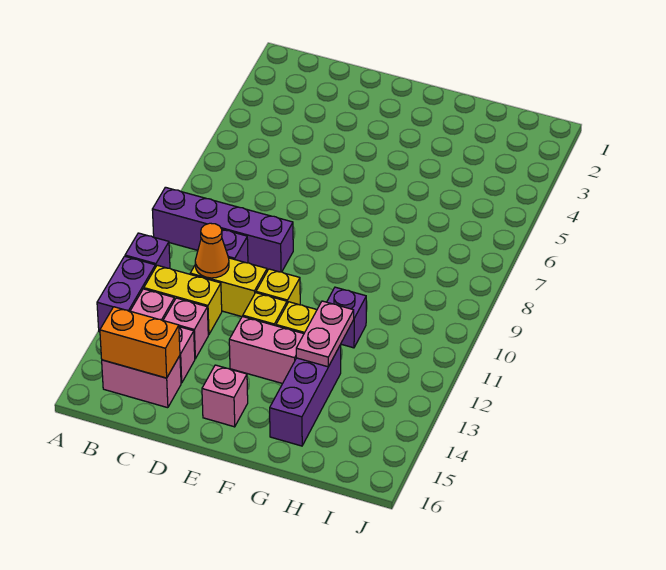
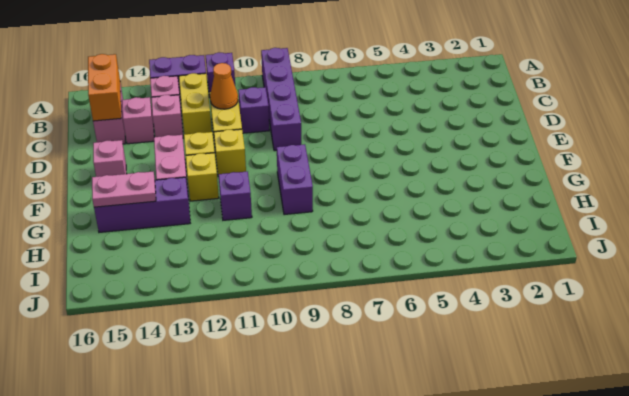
none -> purple 1x2 brick [277,144,313,215]
pink 1x2 plate [296,301,354,367] -> pink 1x2 plate moved to [92,172,156,207]

